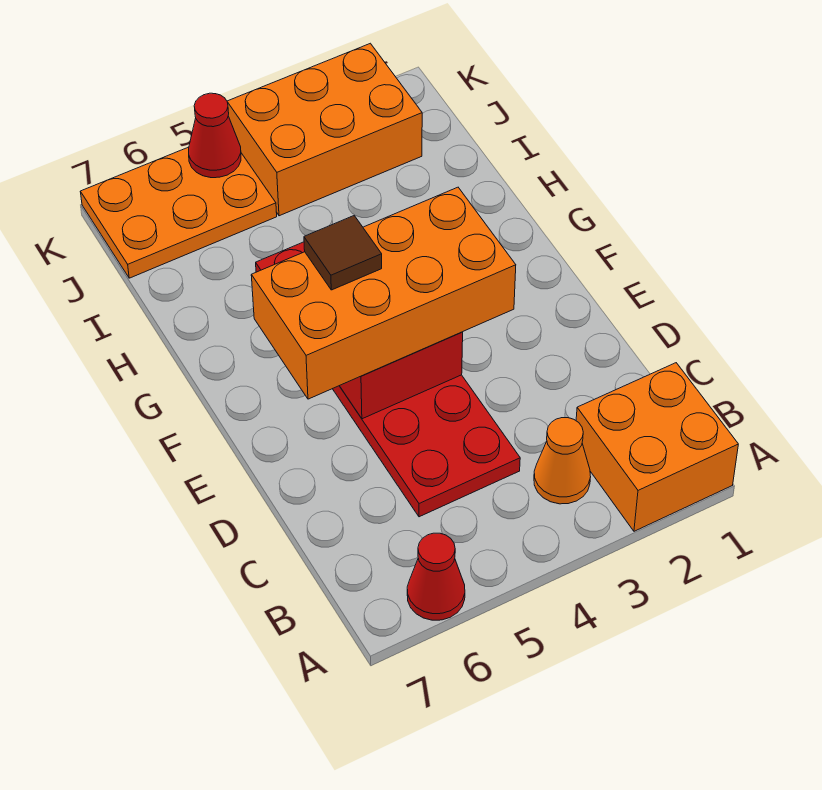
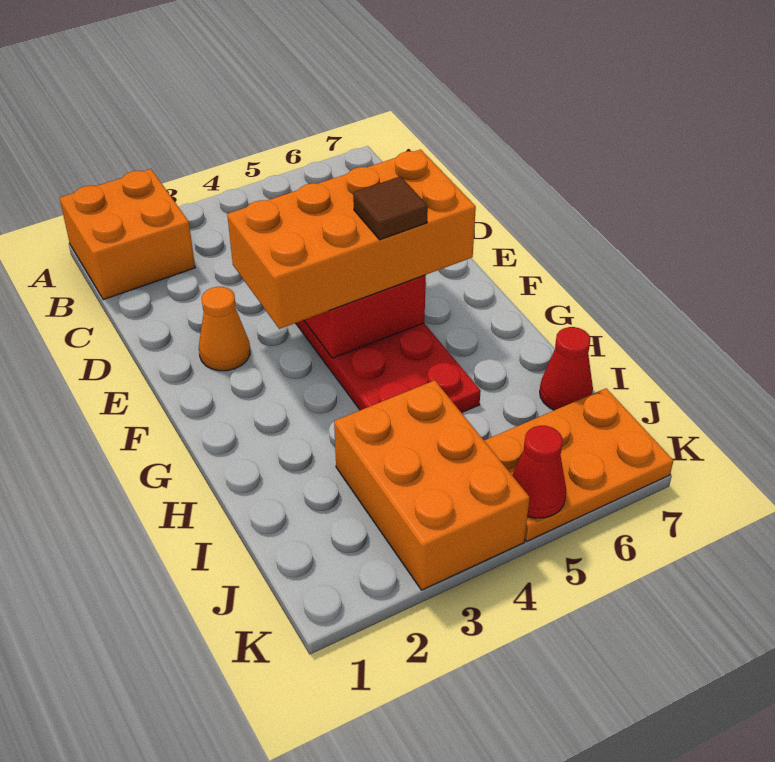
red 1x1 cone [407,533,465,620] -> red 1x1 cone moved to [540,327,593,410]
orange 1x1 cone [534,418,591,504] -> orange 1x1 cone moved to [199,287,250,371]
orange 2x3 brick [227,43,422,216] -> orange 2x3 brick turned to [334,380,530,590]

